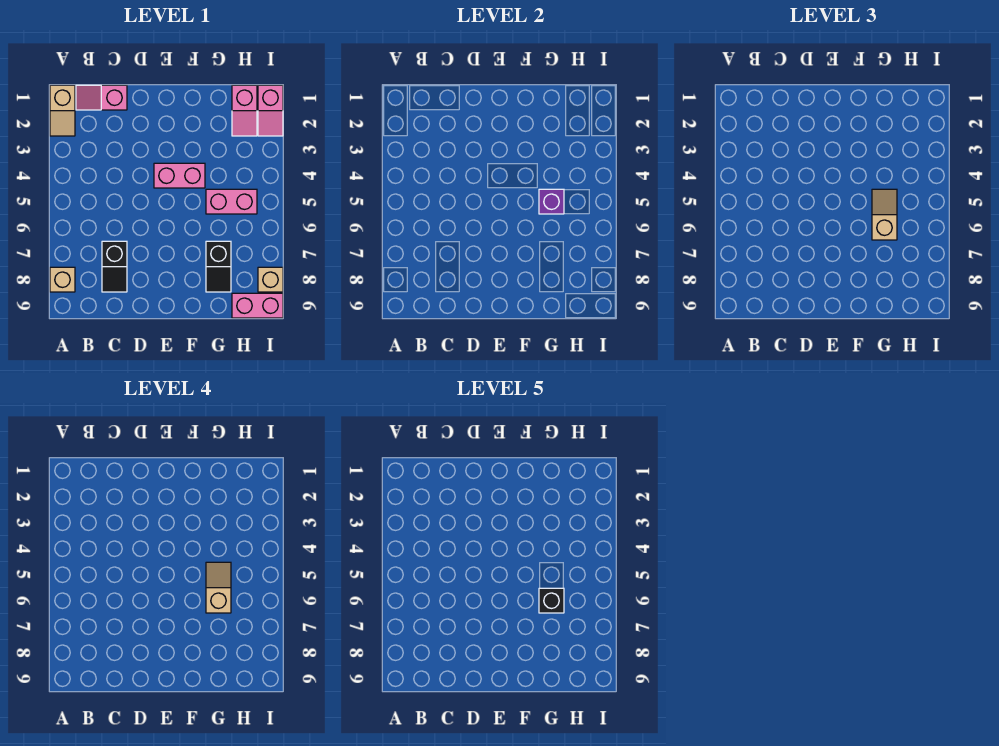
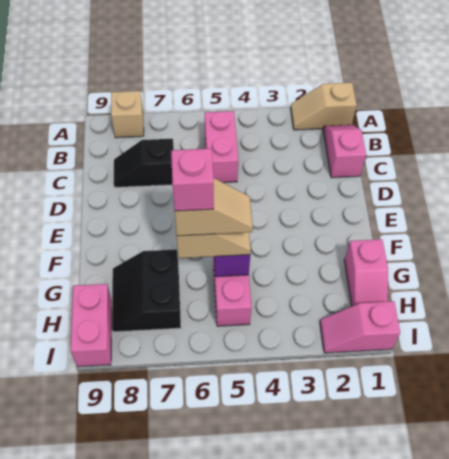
pink 1x2 brick [154,163,205,188] -> pink 1x2 brick moved to [205,111,238,183]
black 1x1 brick [539,588,564,613] -> pink 1x1 brick [171,149,214,211]
black 1x2 slope [206,241,231,292] -> black 2x2 slope [112,249,181,332]
pink 1x2 slope [232,85,257,136] -> pink 1x2 slope turned to [344,239,388,306]
tan 1x1 brick [258,267,283,292] -> none

